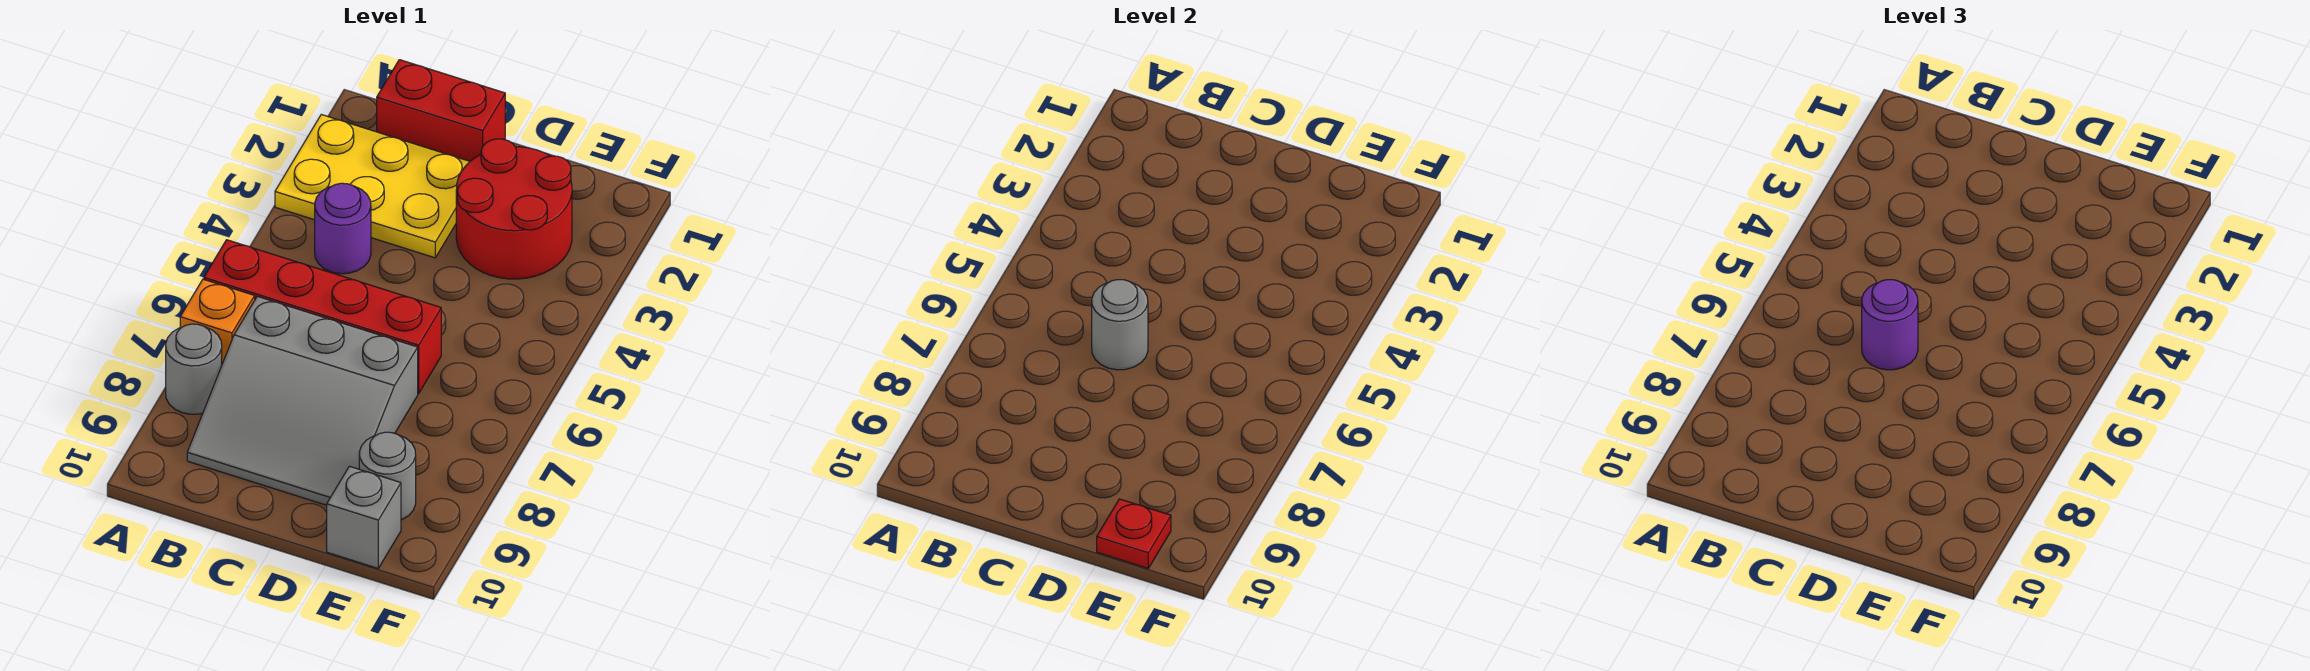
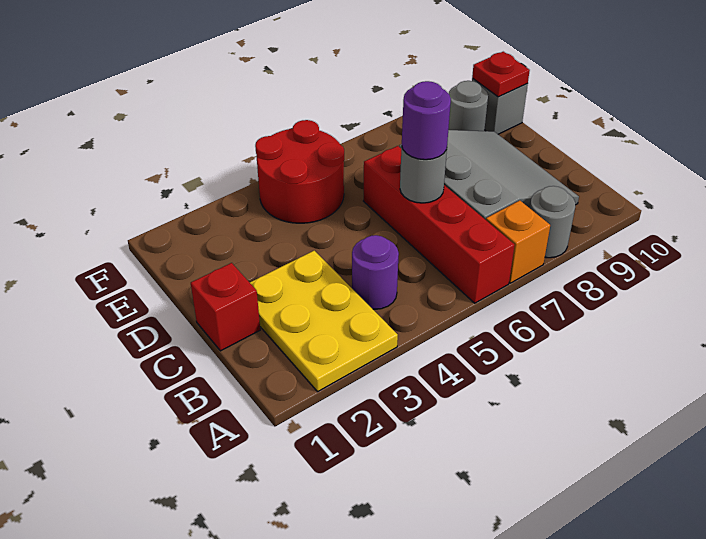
red 1x2 brick [377,60,505,161] -> red 1x1 brick [191,263,260,351]
red 2x2 round brick [456,139,572,279] -> red 2x2 round brick moved to [255,120,344,223]

